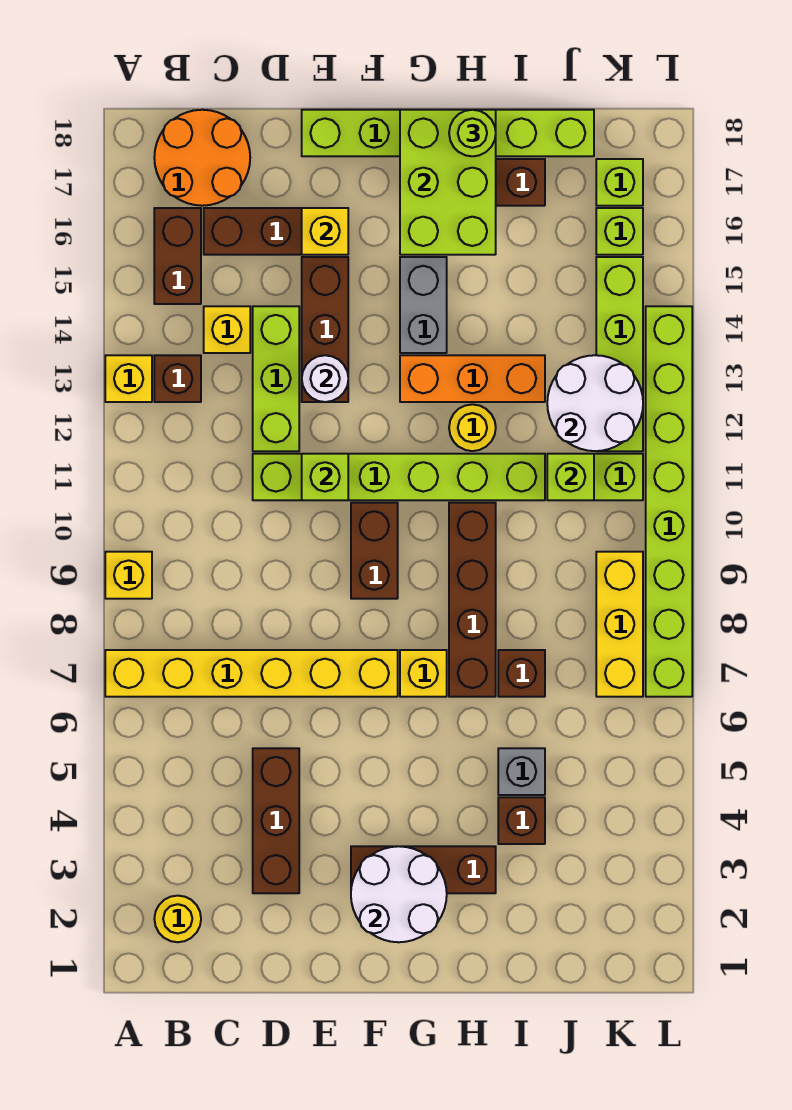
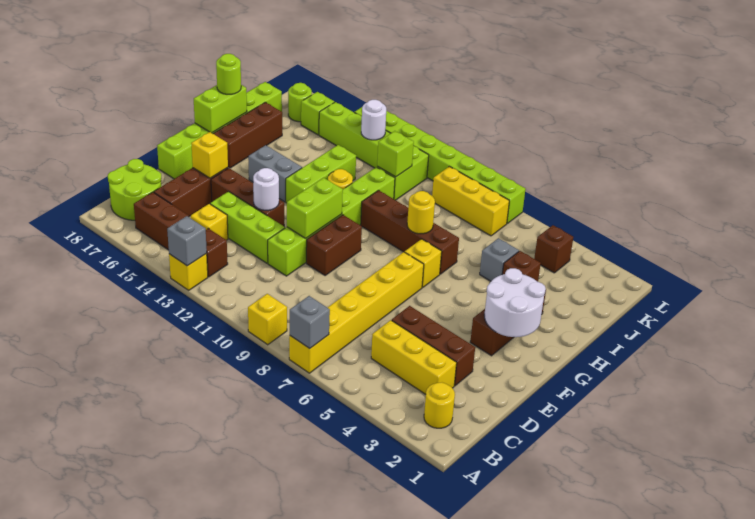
none -> grey 1x1 brick [290,296,330,348]
none -> grey 1x1 brick [167,216,207,266]
orange 2x2 round brick [154,110,250,206] -> lime 2x2 round brick [108,159,161,220]
none -> yellow 1x3 brick [371,320,457,394]
lime 1x1 brick [302,454,348,500] -> lime 1x2 brick [287,178,343,238]
brown 1x2 brick [351,503,398,599] -> brown 1x2 brick turned to [306,215,362,275]
orange 1x3 brick [400,355,545,402] -> lime 1x3 brick [286,145,356,203]
lime 2x3 brick [400,110,496,255] -> lime 1x2 brick [194,85,247,133]
none -> yellow 1x1 round brick [407,191,435,234]
brown 1x1 brick [498,650,545,697] -> brown 1x1 brick moved to [534,225,573,273]
white 2x2 round brick [547,355,643,451] -> white 1x1 round brick [361,100,386,140]
lime 1x1 brick [596,159,643,206] -> lime 1x1 round brick [288,83,312,122]

